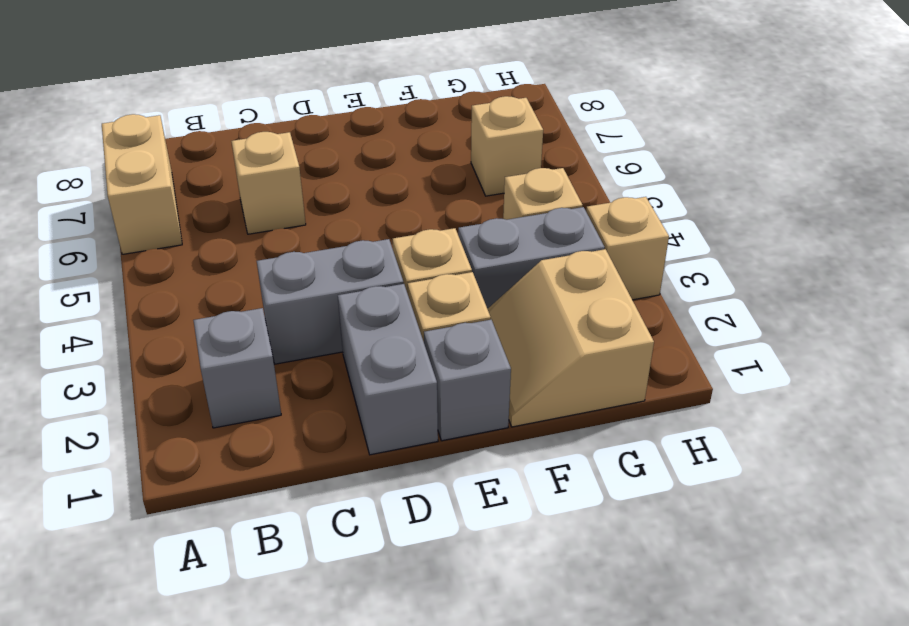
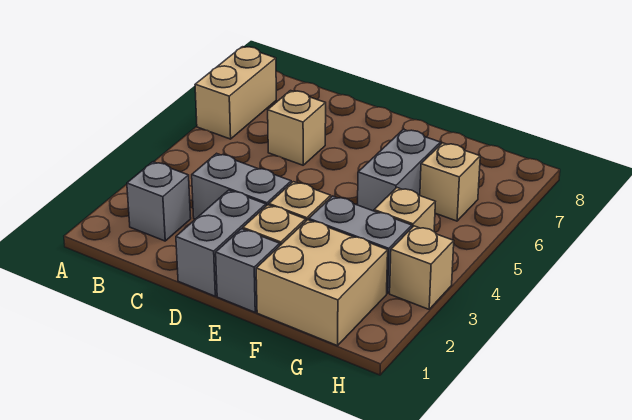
tan 2x2 slope [488,249,654,427] -> tan 2x2 brick [256,220,388,346]
none -> grey 1x2 brick [358,129,441,211]

